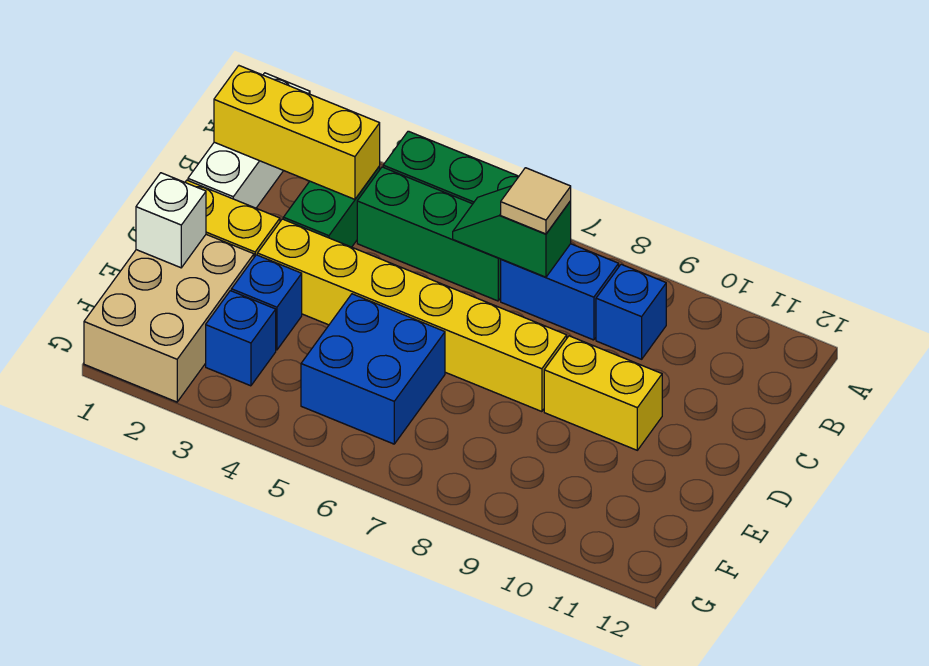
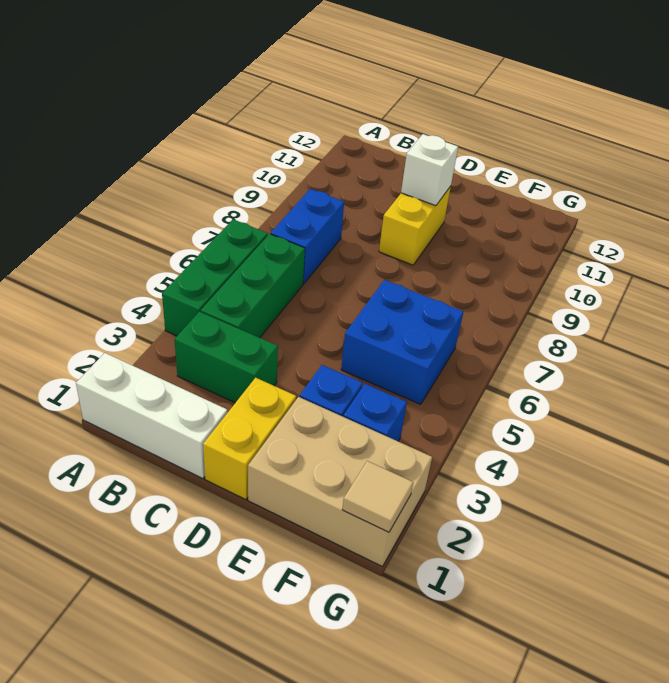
yellow 1x3 brick [214,66,380,199] -> none
green 1x2 slope [453,186,571,277] -> none
tan 1x1 tile [501,168,571,234] -> tan 1x1 tile moved to [342,461,413,532]
blue 1x1 brick [596,264,666,359] -> none
yellow 1x6 brick [257,219,567,412] -> none
white 1x1 brick [136,173,206,268] -> white 1x1 brick moved to [401,134,458,206]

